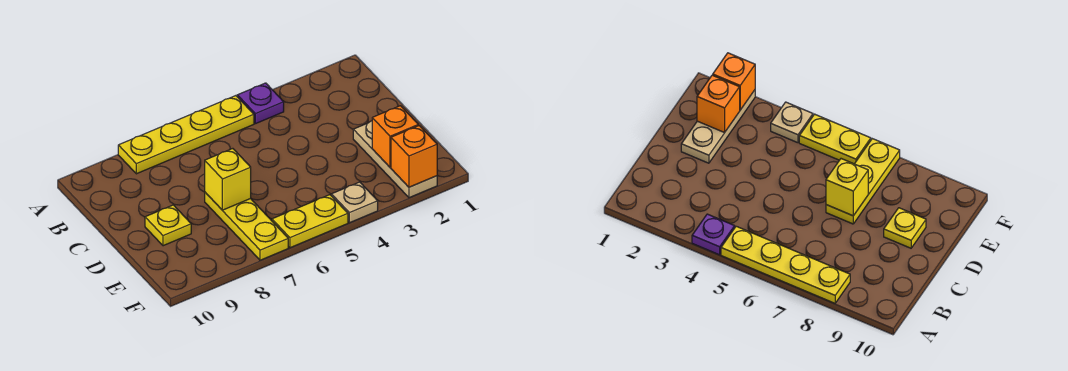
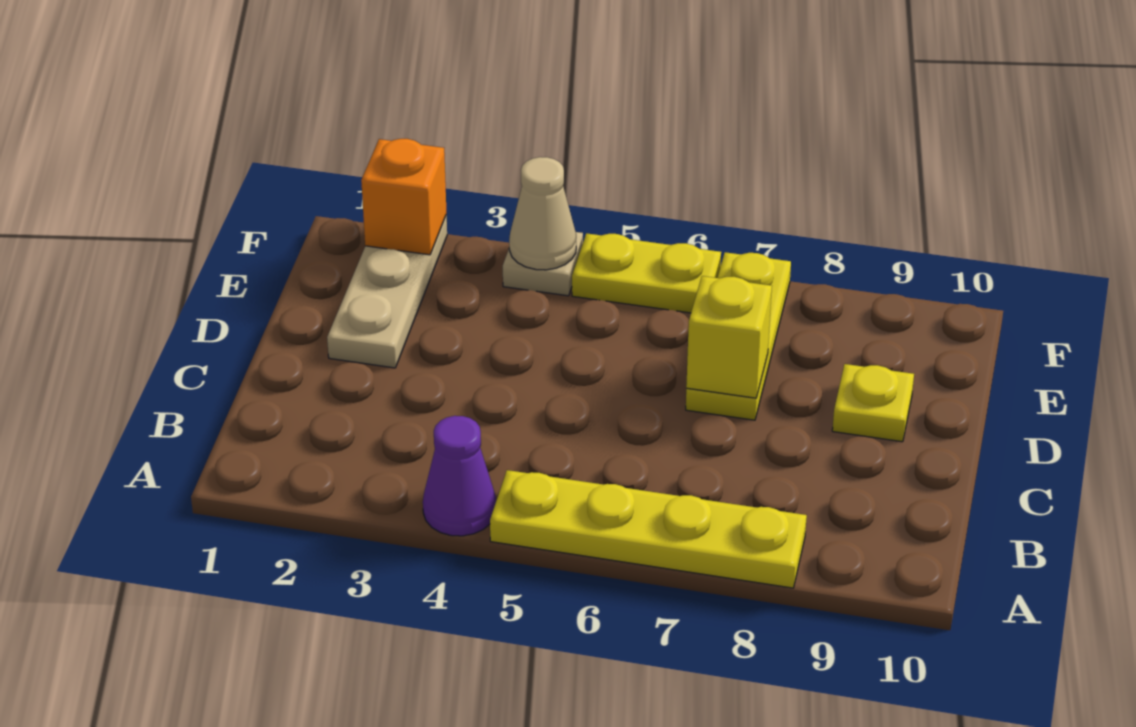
purple 1x1 plate [237,83,284,124] -> purple 1x1 cone [423,416,496,536]
orange 1x1 brick [372,106,418,167] -> none
none -> tan 1x1 cone [509,157,576,270]

